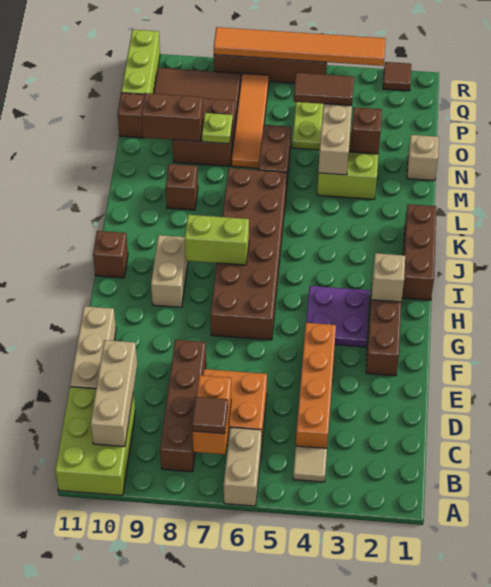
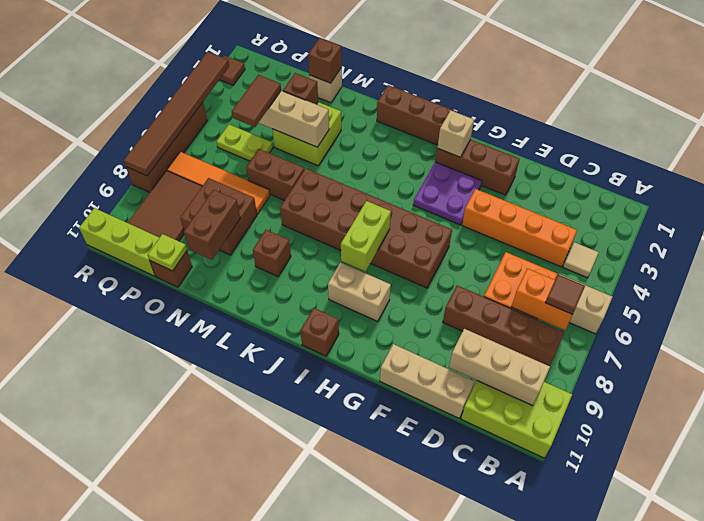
none -> brown 1x1 brick [308,38,342,83]
lime 1x1 plate [202,113,233,144] -> lime 1x1 plate moved to [148,234,187,271]
orange 1x6 tile [214,27,386,66] -> brown 1x6 tile [124,52,229,176]

